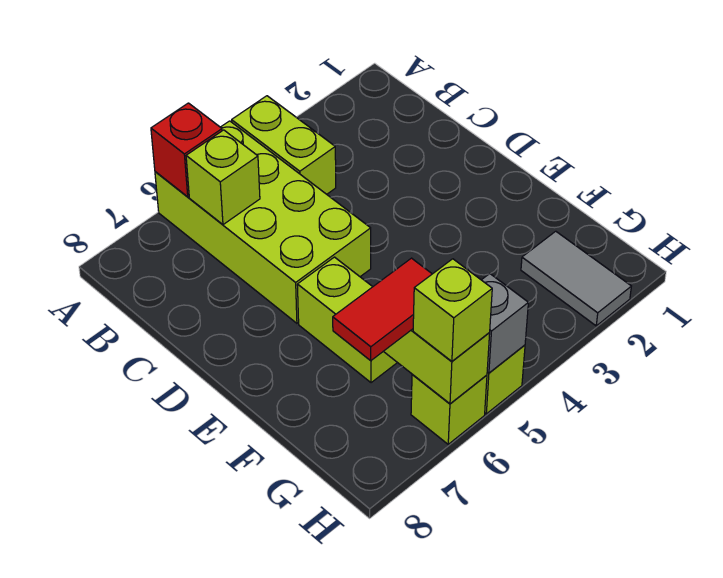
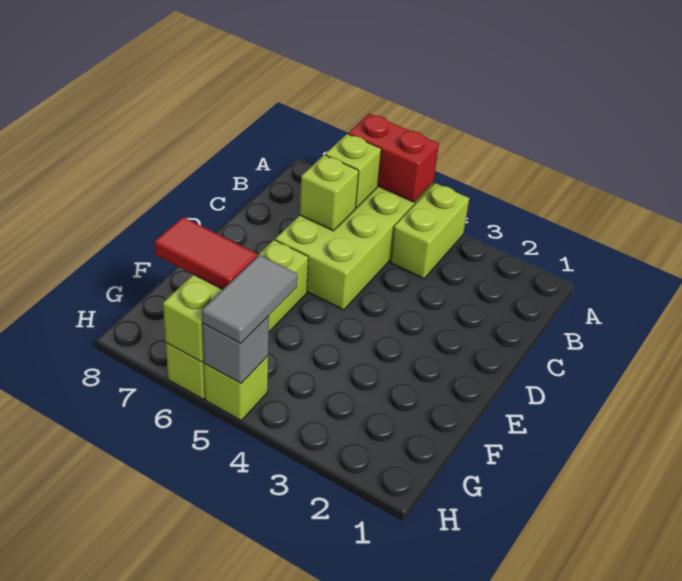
red 1x1 brick [151,103,222,197] -> red 1x2 brick [348,114,439,202]
grey 1x2 tile [521,231,631,326] -> grey 1x2 tile moved to [202,255,297,344]
lime 1x1 brick [413,259,492,361] -> lime 1x1 brick moved to [300,155,359,231]

